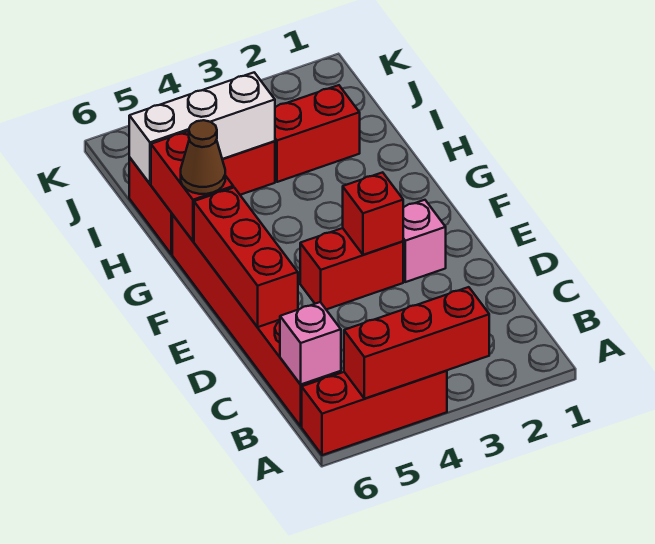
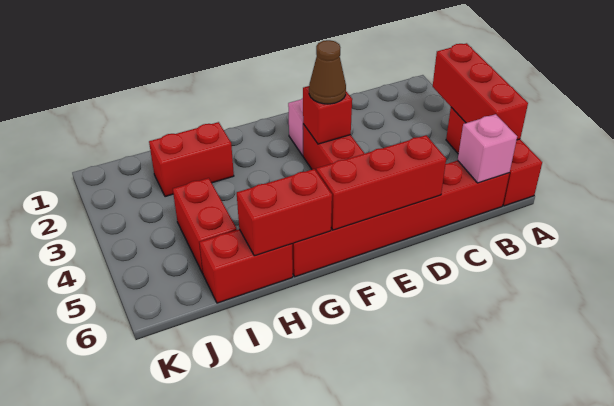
brown 1x1 cone [181,120,225,194] -> brown 1x1 cone moved to [309,40,346,104]
red 1x2 brick [275,85,360,182] -> red 1x2 brick turned to [149,122,234,197]
white 1x3 brick [129,72,275,184] -> none

